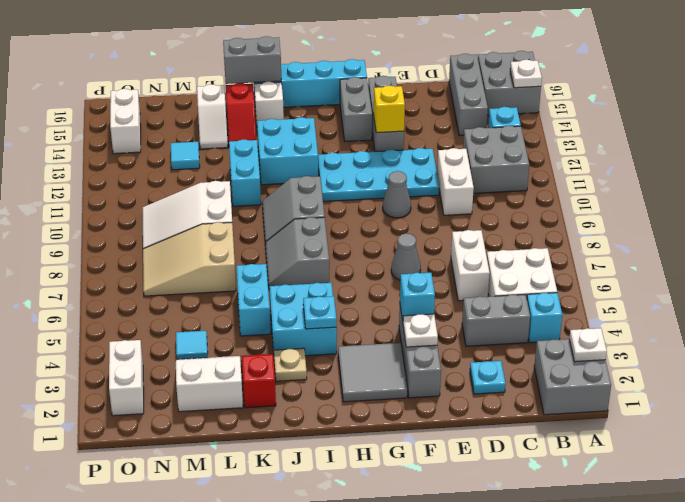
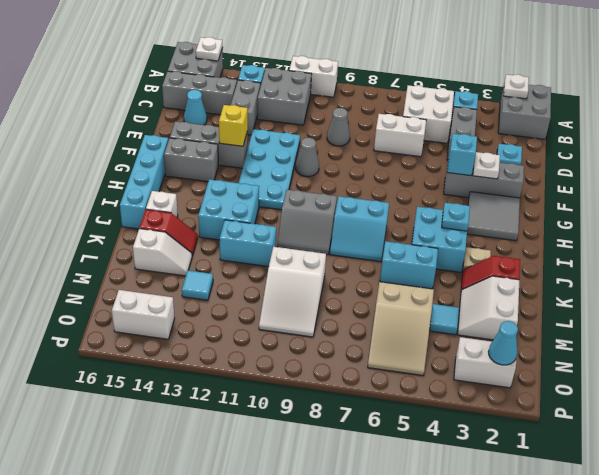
white 1x2 brick [437,148,474,215] -> white 1x2 brick moved to [289,56,338,97]
none -> cyan 1x1 cone [184,90,207,125]
grey 1x1 cone [391,233,421,280] -> grey 1x1 cone moved to [327,108,350,146]
grey 2x2 slope [265,217,329,289] -> cyan 2x2 slope [330,196,389,262]
grey 1x2 brick [223,36,281,84] -> grey 1x2 brick moved to [231,80,260,135]
tan 2x3 slope [143,222,236,296] -> tan 2x3 slope moved to [368,282,434,375]
none -> cyan 1x1 cone [489,321,518,365]

